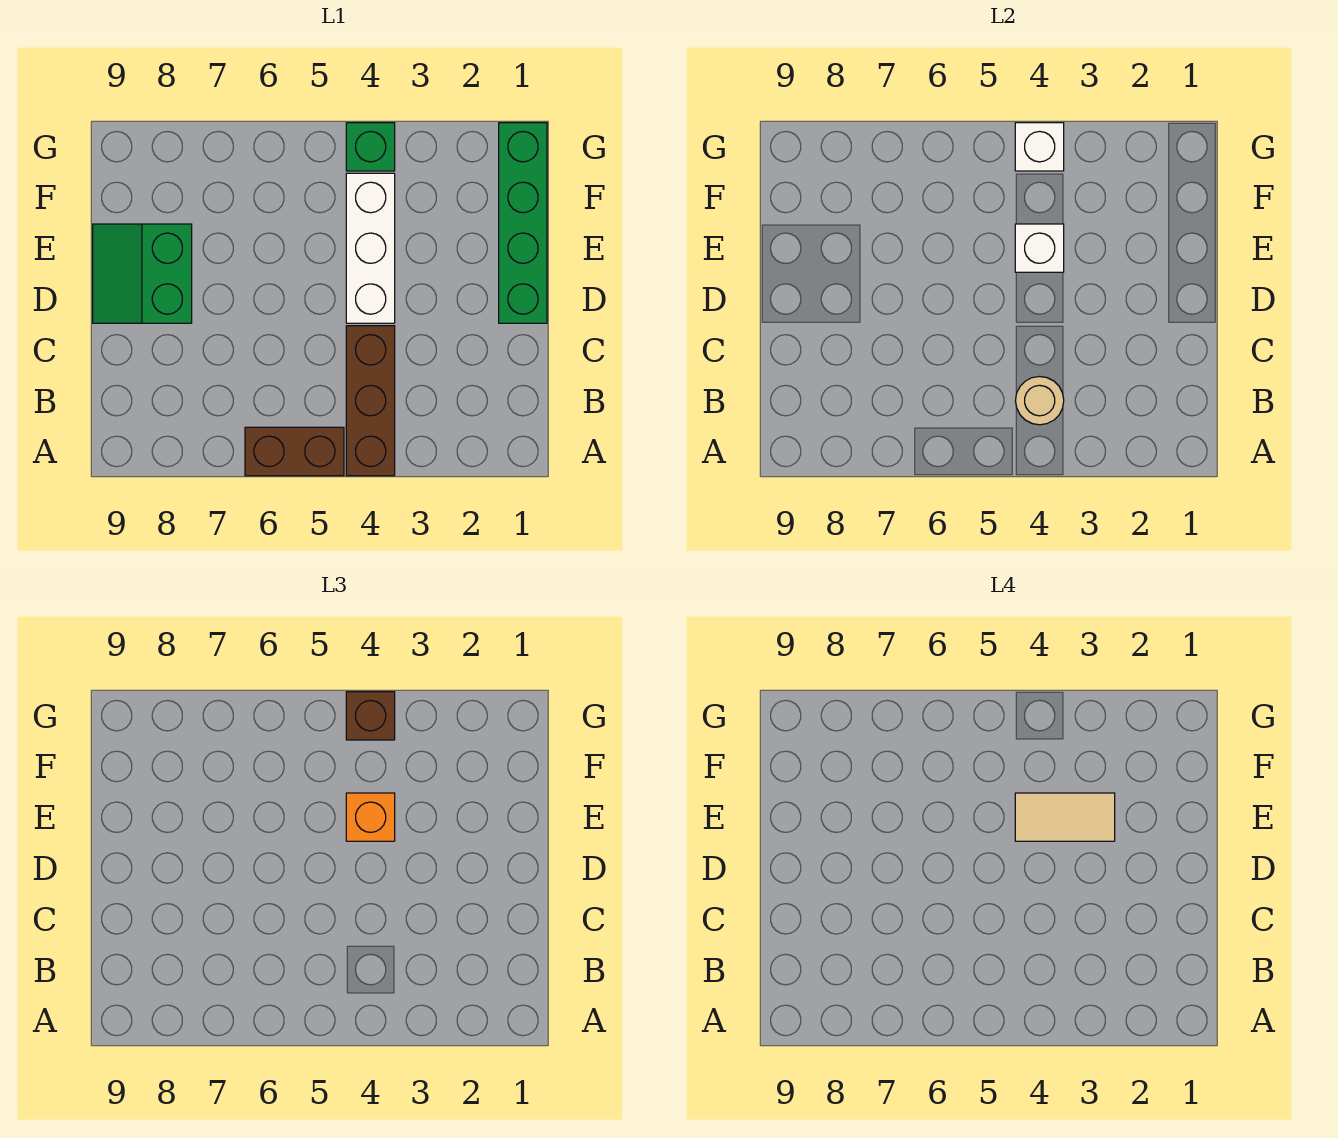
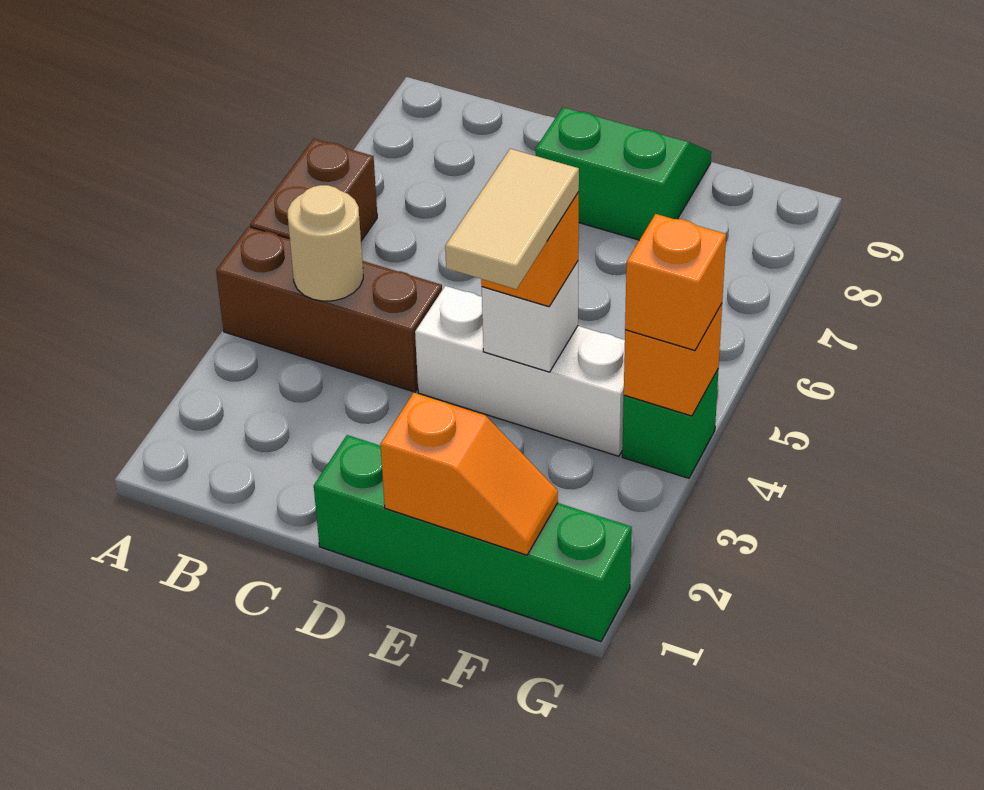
none -> orange 1x2 slope [380,393,558,555]
white 1x1 brick [1015,123,1064,171] -> orange 1x1 brick [624,304,722,416]
brown 1x1 brick [346,692,395,740] -> orange 1x1 brick [625,214,726,351]

